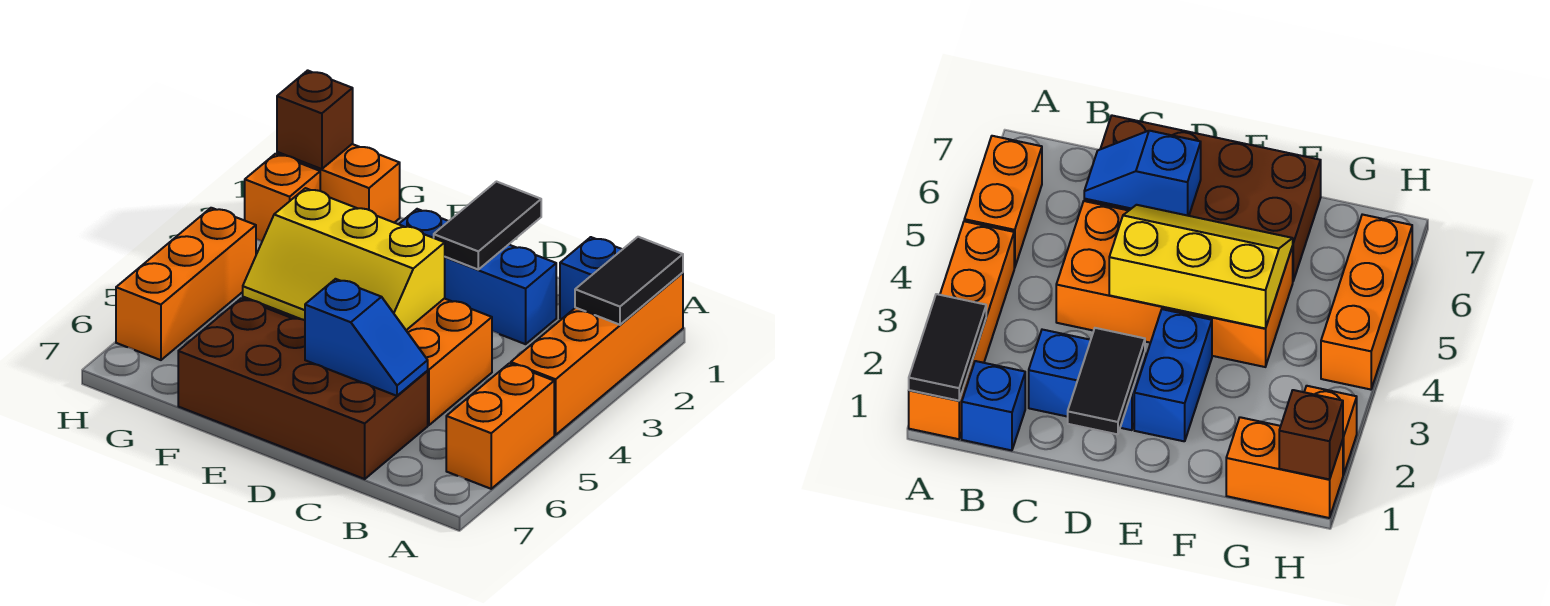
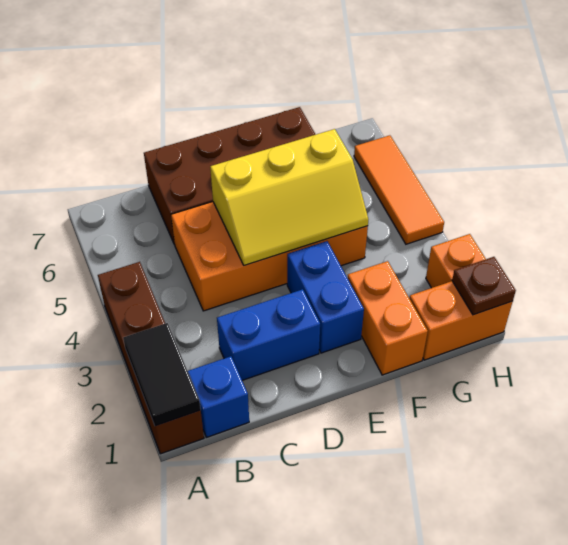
orange 1x4 brick [511,273,683,435] -> brown 1x4 brick [98,262,204,454]
orange 1x2 brick [446,363,554,489] -> orange 1x2 brick moved to [348,261,428,375]
blue 1x2 slope [305,279,428,396] -> none
black 1x2 tile [434,182,541,269] -> none
yellow 2x3 slope [243,188,445,330] -> yellow 2x3 slope turned to [210,129,368,265]
brown 1x1 brick [277,70,353,169] -> brown 1x1 plate [452,257,516,315]
orange 1x3 brick [116,208,256,360] -> orange 1x3 tile [354,135,444,244]

